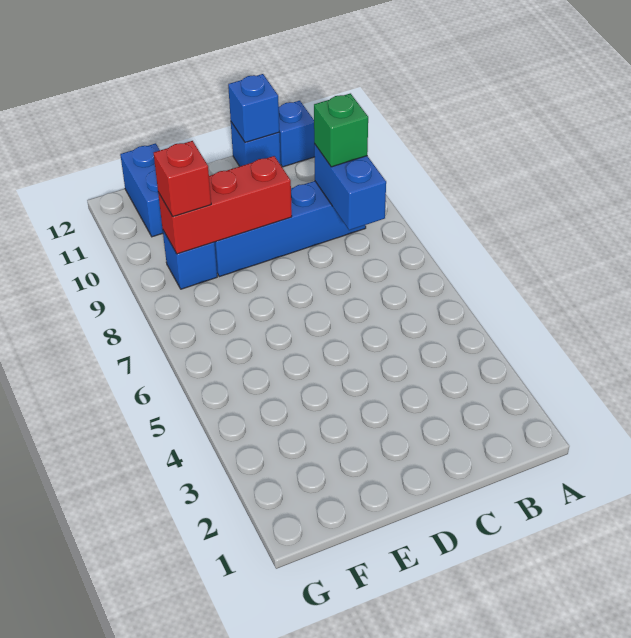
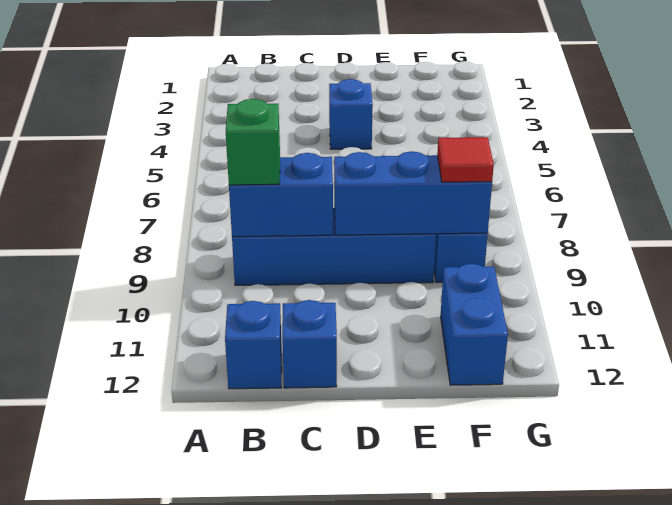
blue 1x2 brick [314,144,386,230] -> blue 1x2 brick turned to [229,153,333,237]
blue 1x1 brick [228,74,279,143] -> blue 1x1 brick moved to [329,79,373,149]
red 1x3 brick [158,156,292,254] -> blue 1x3 brick [334,151,492,235]
red 1x1 brick [154,141,211,217] -> red 1x1 tile [437,137,494,182]

